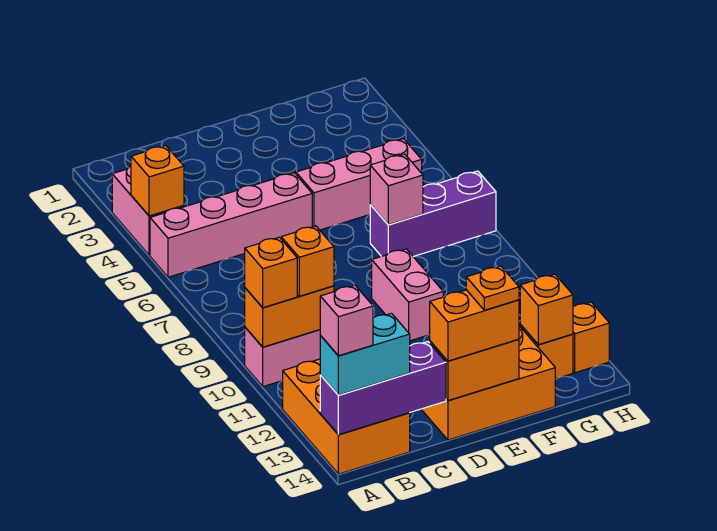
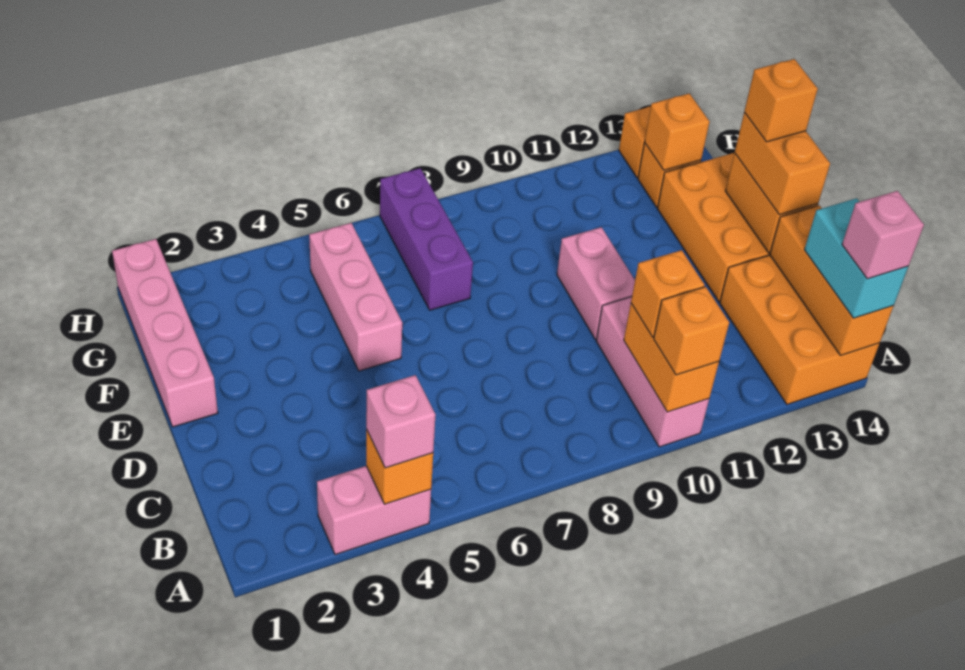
pink 1x4 brick [150,173,312,277] -> pink 1x4 brick moved to [112,239,218,427]
orange 2x3 brick [283,359,410,474] -> orange 2x3 brick turned to [720,255,880,404]
purple 1x3 brick [320,342,446,435] -> orange 1x3 brick [770,205,893,355]
pink 1x2 brick [372,249,443,341] -> pink 1x2 brick turned to [557,227,635,339]
orange 1x1 plate [466,266,519,310] -> orange 1x1 brick [744,59,818,142]
pink 1x1 brick [370,154,423,225] -> pink 1x1 brick moved to [366,375,436,468]

